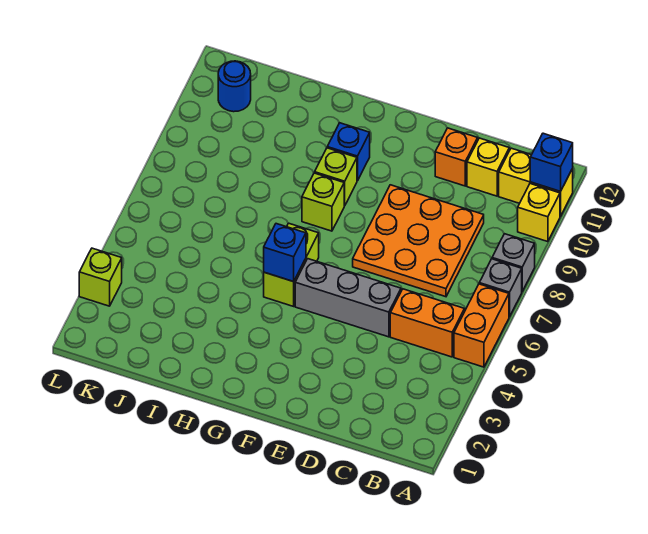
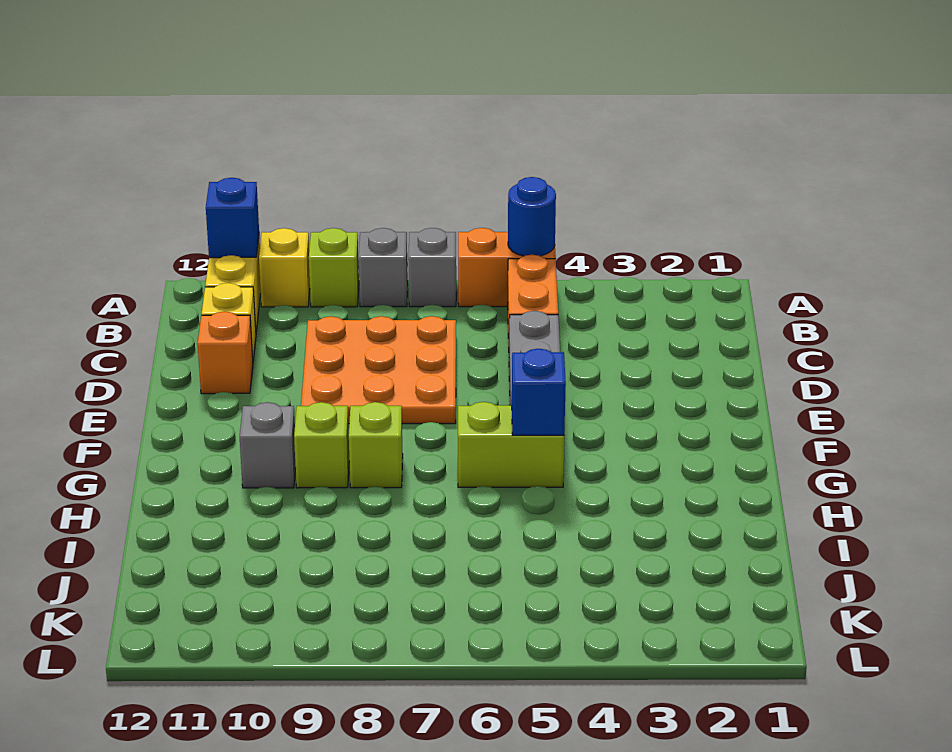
blue 1x1 brick [327,123,370,181] -> grey 1x1 brick [240,402,296,488]
blue 1x1 round brick [218,61,251,112] -> blue 1x1 round brick moved to [508,177,556,256]
lime 1x1 brick [79,248,122,306] -> lime 1x1 brick moved to [309,228,359,307]

